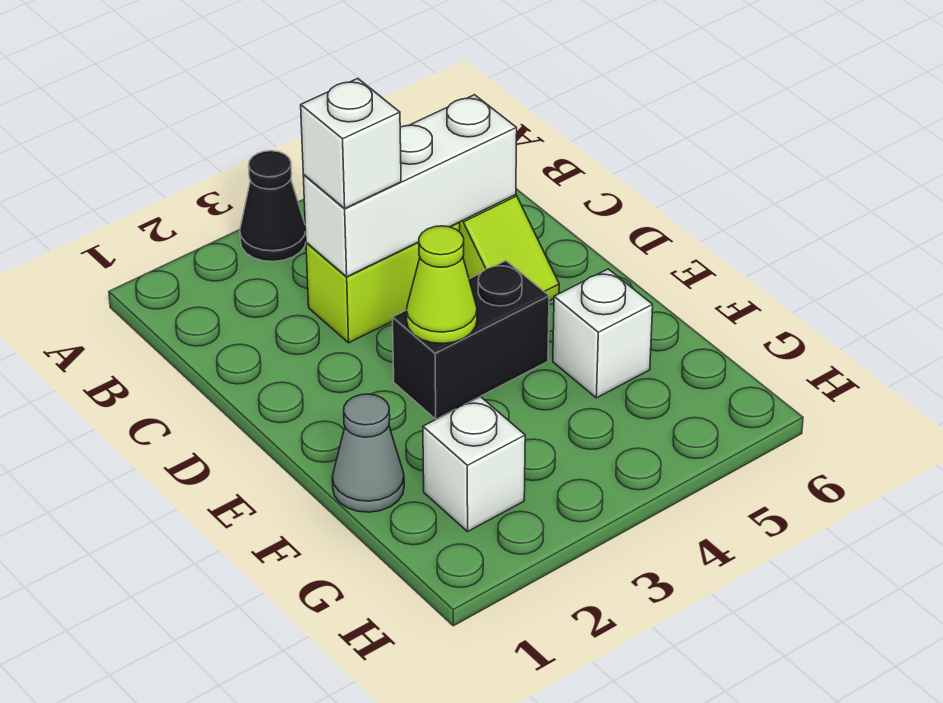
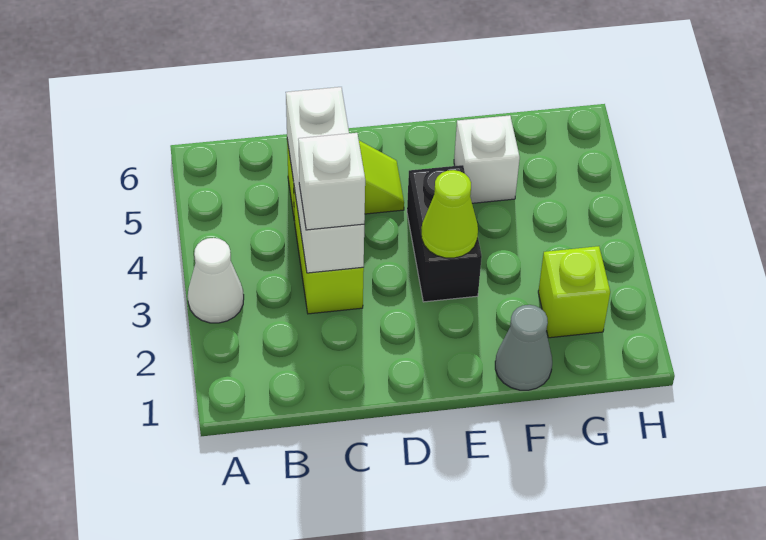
black 1x1 cone [240,151,306,262] -> white 1x1 cone [188,238,244,323]
white 1x1 brick [423,397,525,531] -> lime 1x1 brick [538,246,610,338]

